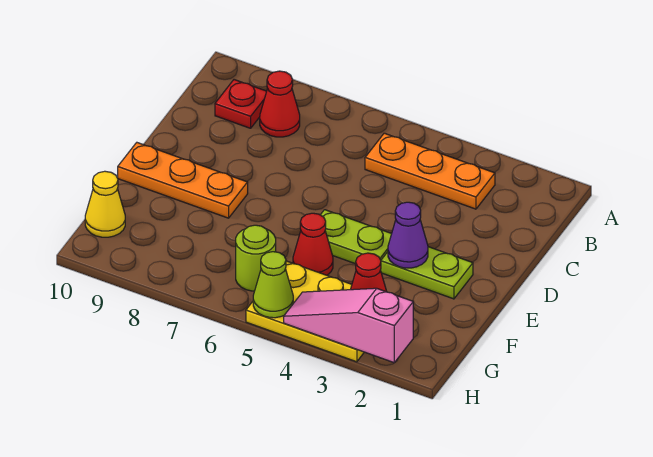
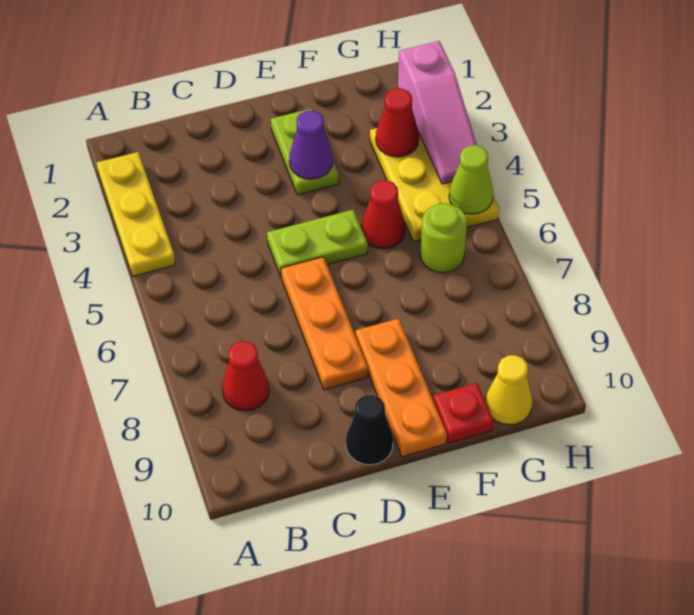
none -> yellow 1x3 plate [97,152,175,276]
orange 1x3 plate [365,133,495,209] -> orange 1x3 plate moved to [281,257,368,390]
red 1x1 plate [215,80,267,128] -> red 1x1 plate moved to [433,383,494,443]
none -> black 1x1 cone [346,395,393,465]
lime 1x2 plate [321,210,391,264] -> lime 1x2 plate turned to [267,210,368,276]

